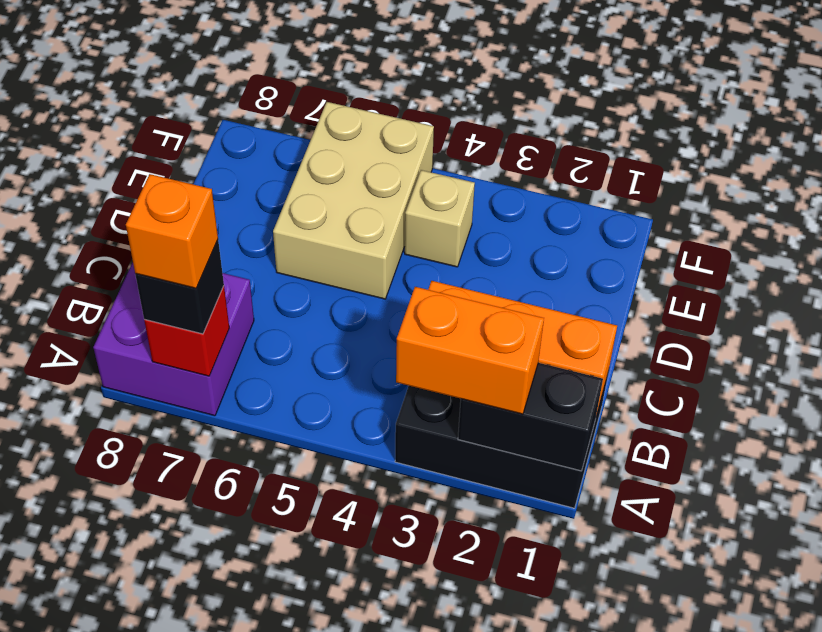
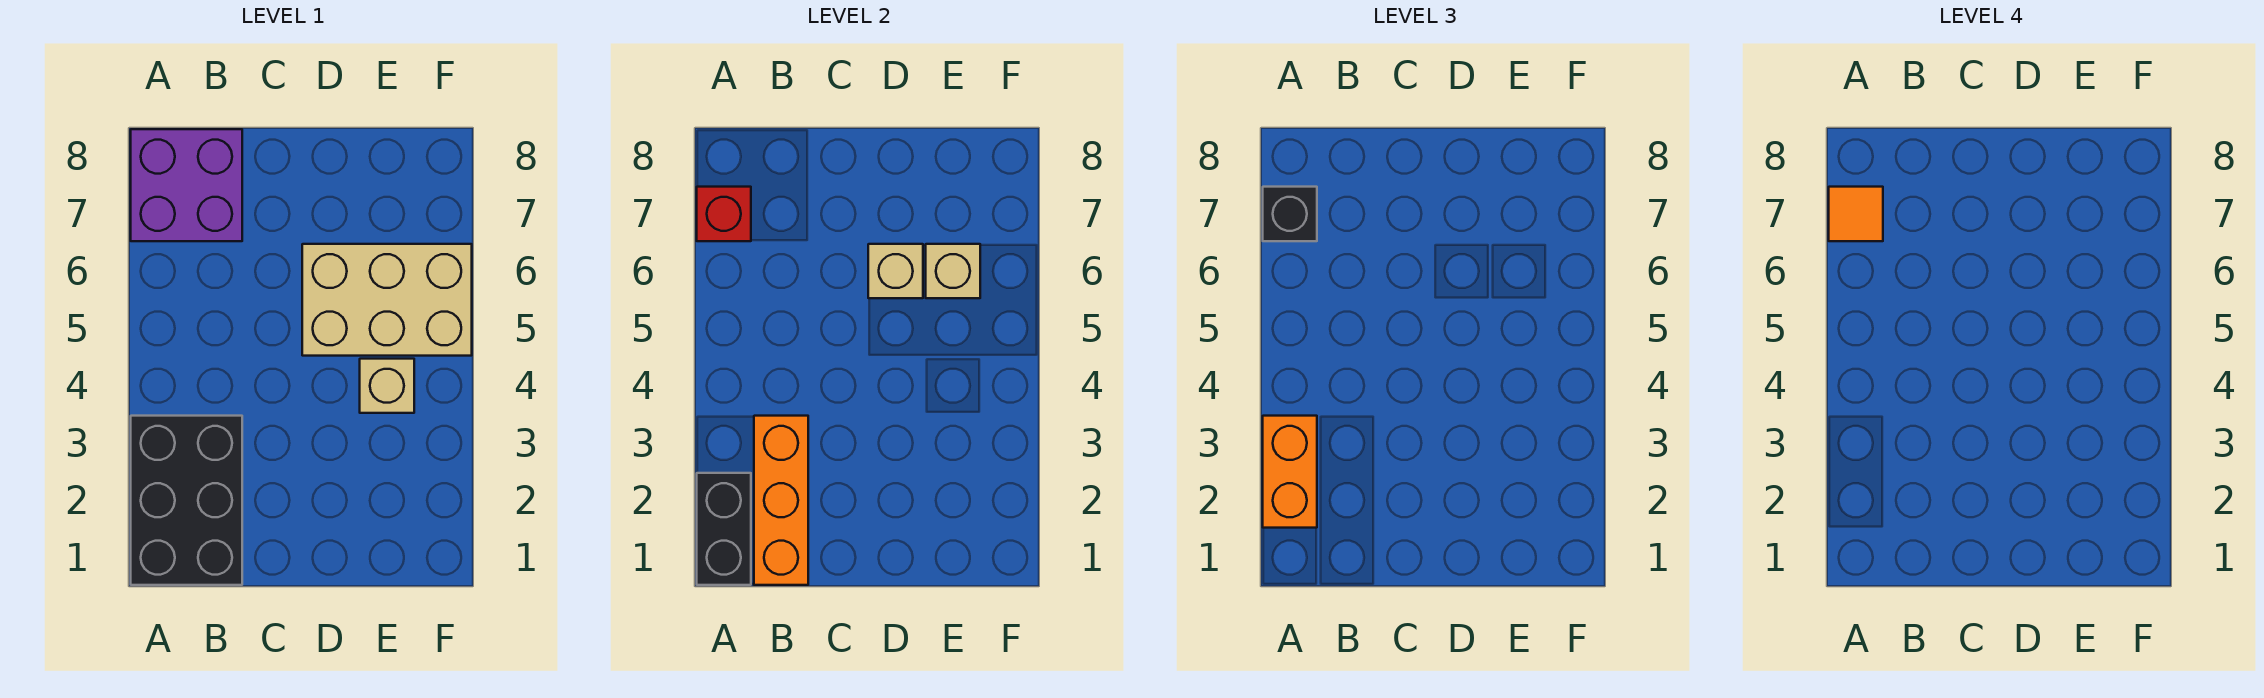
orange 1x1 brick [126,174,218,288] -> orange 1x1 tile [1829,187,1883,241]
none -> tan 1x1 brick [868,244,923,298]
none -> tan 1x1 brick [926,244,980,298]

